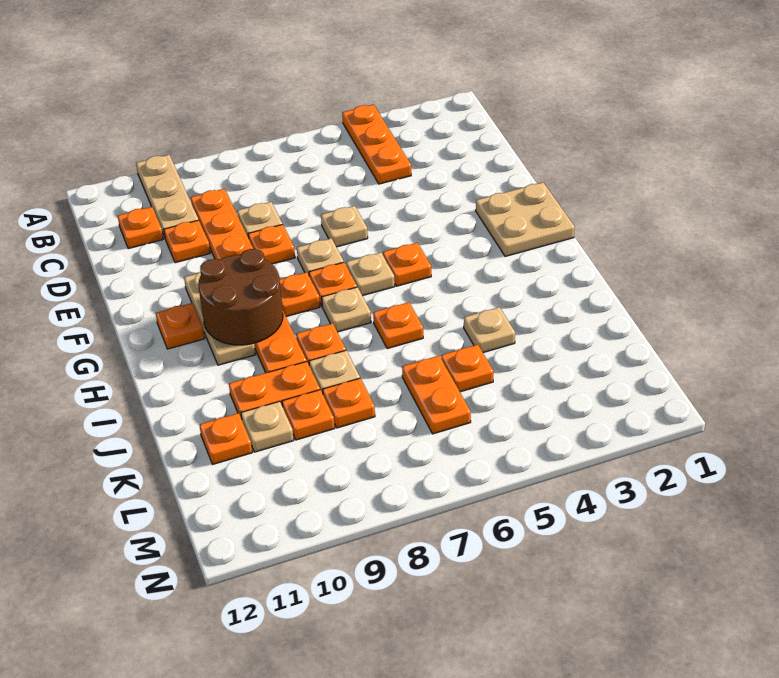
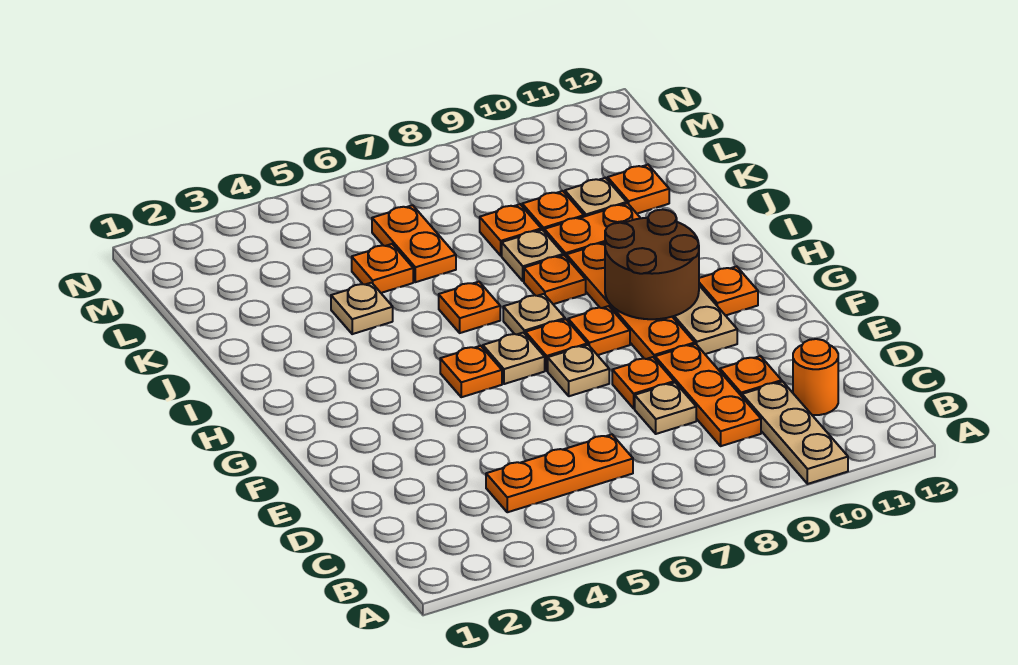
orange 1x3 plate [342,105,411,184] -> orange 1x3 plate turned to [486,434,633,512]
orange 1x1 plate [118,207,163,249] -> orange 1x1 round brick [793,339,838,415]
tan 1x1 plate [321,206,368,247] -> none
tan 2x2 plate [476,182,575,256] -> none

